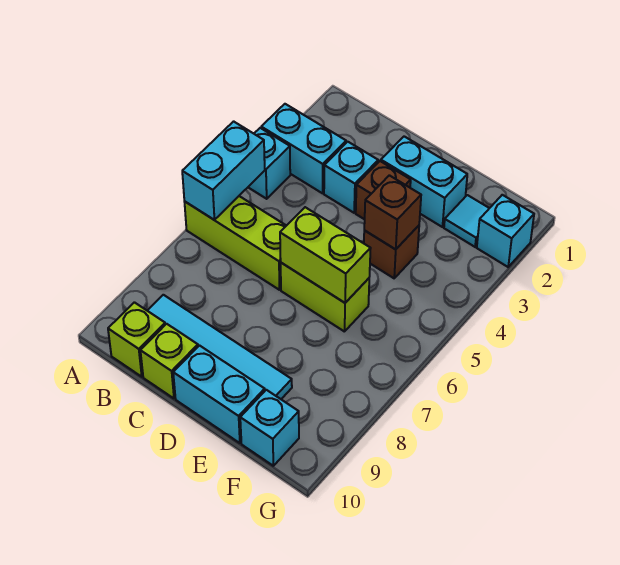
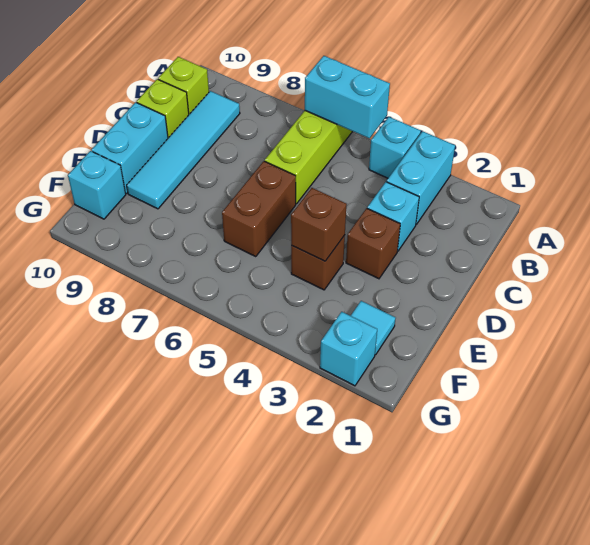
cyan 1x2 brick [381,136,467,227] -> none
lime 1x2 brick [281,263,369,332] -> brown 1x2 brick [222,161,296,257]
lime 1x2 brick [280,207,371,303] -> none

